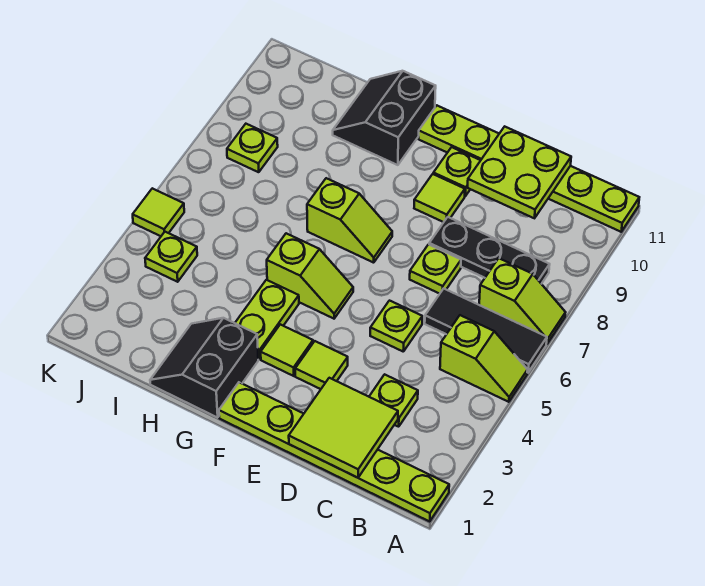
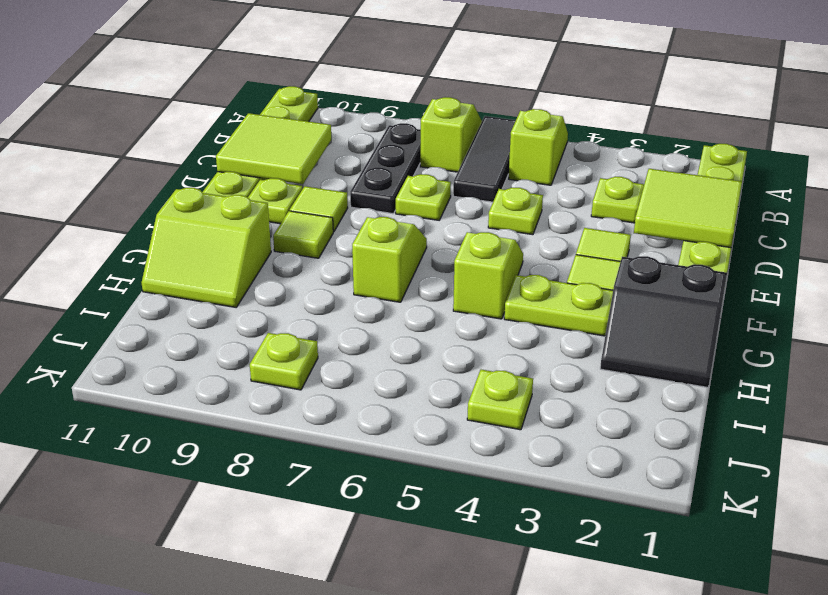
lime 2x2 plate [468,127,571,218] -> lime 2x2 tile [216,113,331,184]
black 2x2 slope [333,71,436,165] -> lime 2x2 slope [142,188,271,307]
lime 1x1 tile [133,188,184,236] -> lime 1x1 tile moved to [273,211,333,258]

